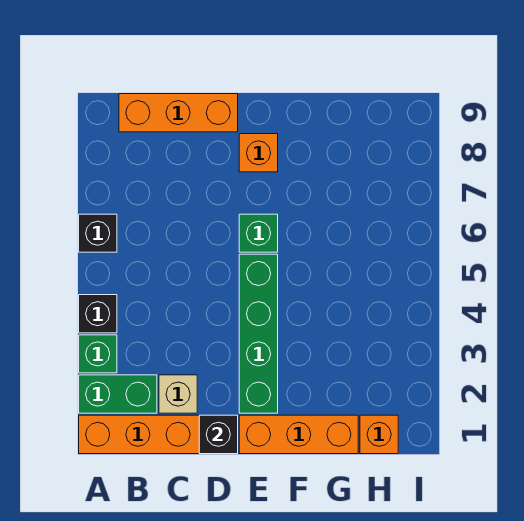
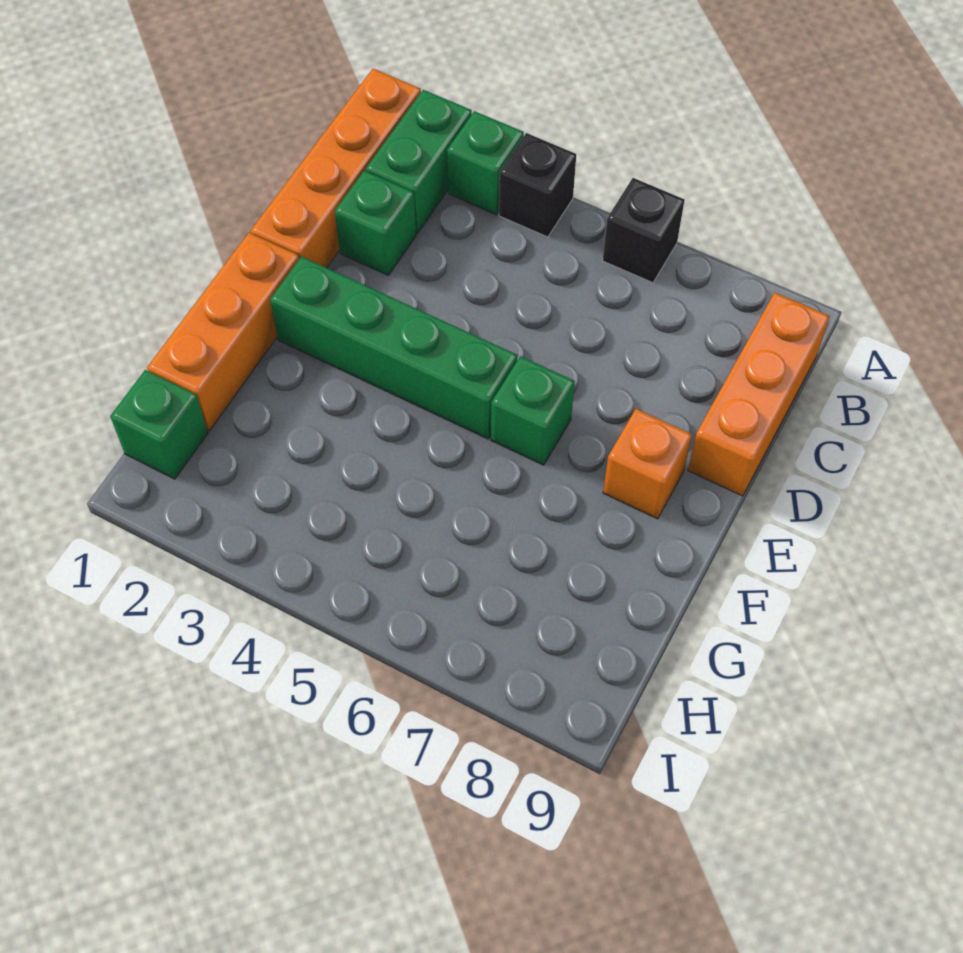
tan 1x1 brick [159,375,197,413] -> green 1x1 brick [335,171,416,275]
black 1x1 brick [199,415,238,454] -> none
orange 1x1 brick [360,415,398,454] -> green 1x1 brick [110,370,208,479]

